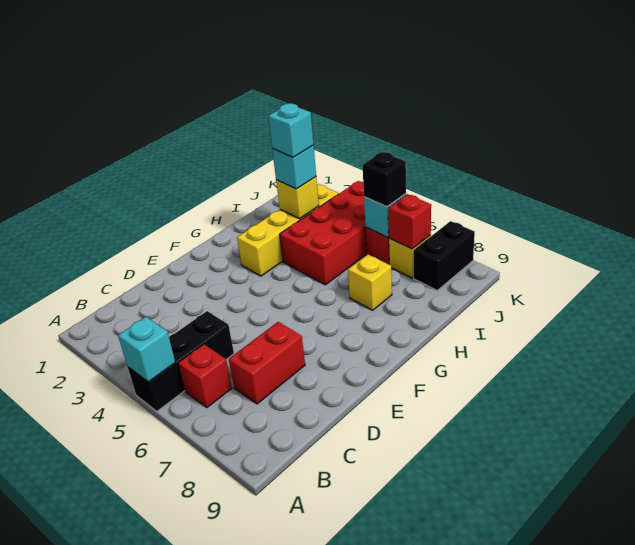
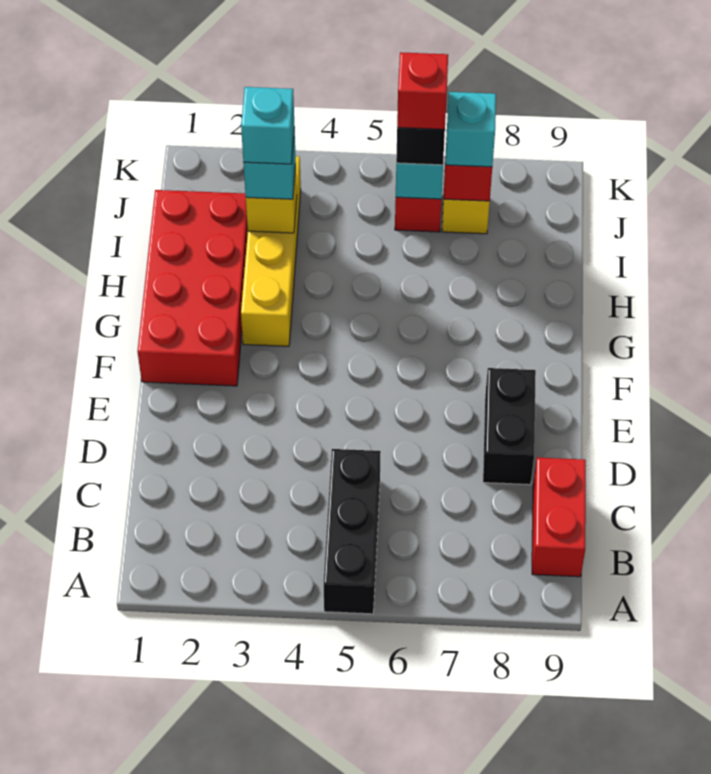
cyan 1x1 brick [118,317,175,382] -> cyan 1x1 brick moved to [446,92,496,167]
red 1x1 brick [178,344,232,408] -> red 1x1 brick moved to [397,52,448,129]
red 1x2 brick [229,322,305,404] -> red 1x2 brick moved to [532,458,586,577]
red 2x4 brick [280,181,367,285] -> red 2x4 brick moved to [137,190,248,386]
yellow 1x1 brick [348,254,392,310] -> none
black 1x2 brick [414,221,475,290] -> black 1x2 brick moved to [483,368,536,485]

